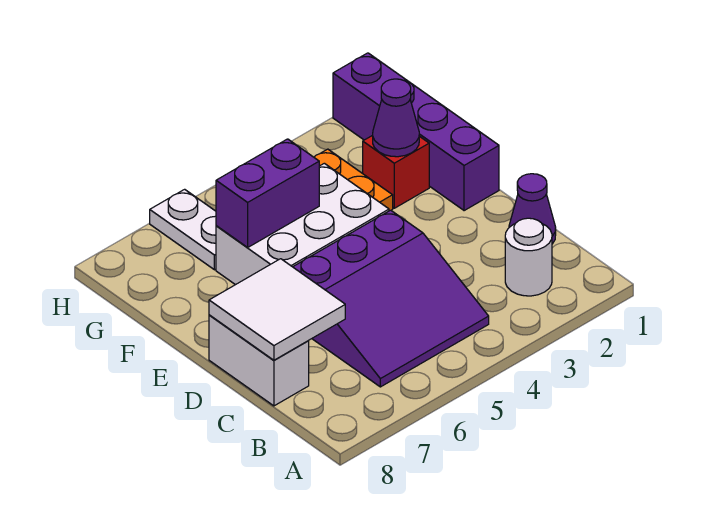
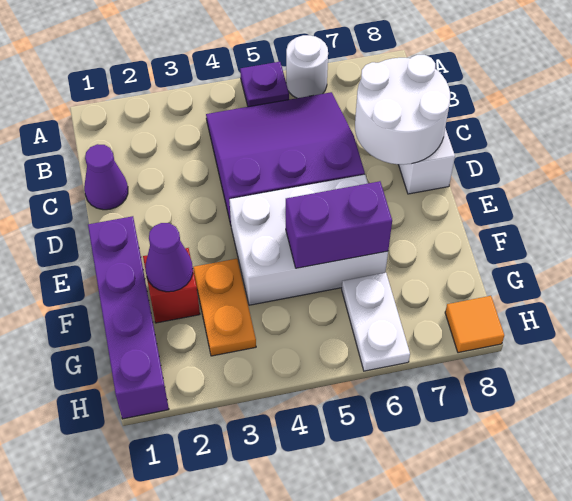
none -> purple 1x1 plate [240,62,289,107]
white 1x1 round brick [505,218,552,296] -> white 1x1 round brick moved to [286,35,328,98]
white 2x2 tile [209,259,345,360] -> white 2x2 round brick [355,55,450,165]
none -> orange 1x1 tile [445,296,504,353]

